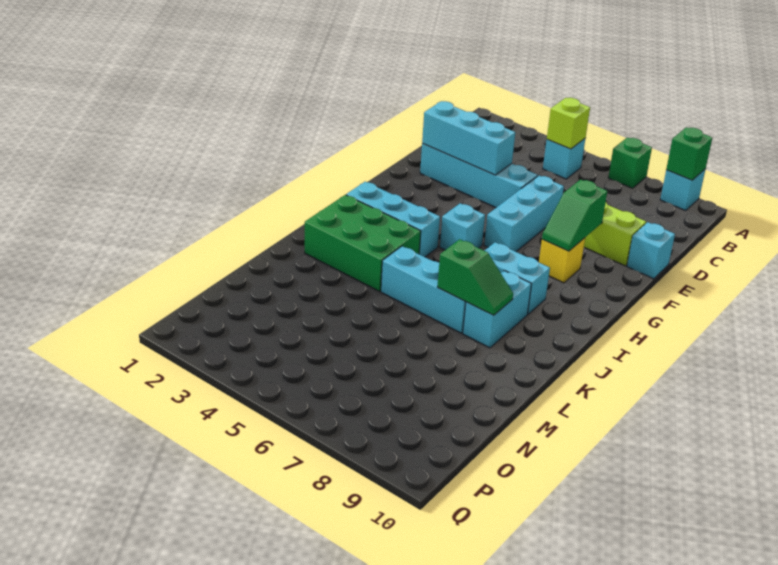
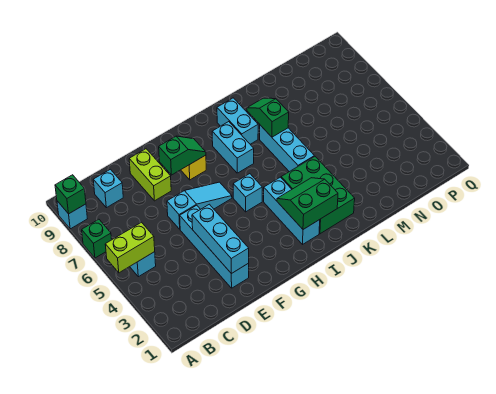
lime 1x1 brick [547,98,590,149] -> lime 1x2 brick [105,222,155,273]
cyan 1x3 brick [484,175,564,252] -> cyan 1x3 slope [167,182,232,229]
cyan 1x1 brick [627,222,675,279] -> cyan 1x1 brick moved to [93,169,123,208]
none -> green 2x2 slope [277,178,338,229]
cyan 1x2 brick [463,271,531,348] -> cyan 1x2 brick turned to [217,98,258,144]

